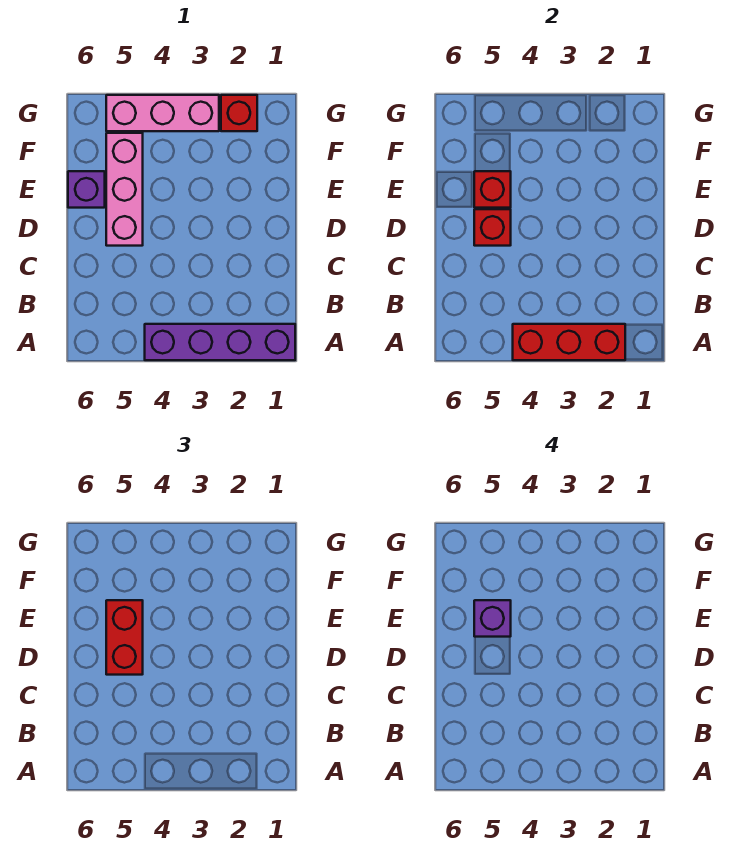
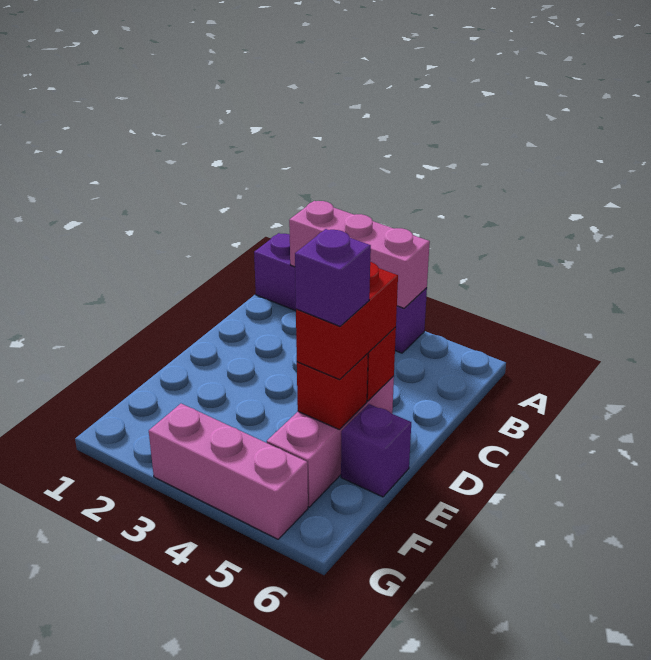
red 1x3 brick [513,324,625,360] -> pink 1x3 brick [289,201,430,308]
red 1x1 brick [221,95,257,131] -> none

